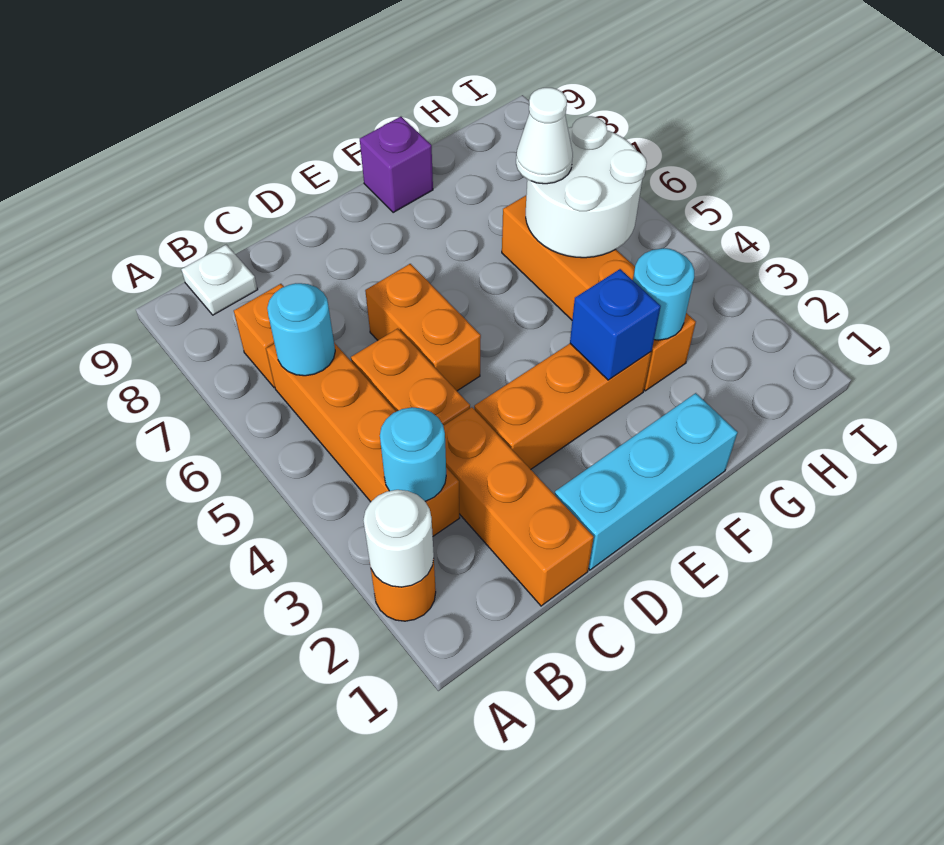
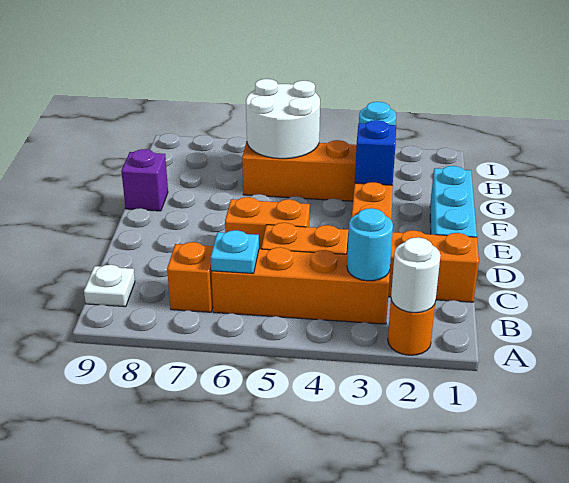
cyan 1x1 round brick [267,283,335,376] -> cyan 1x1 plate [211,230,259,273]
white 1x1 cone [516,88,573,184] -> none

